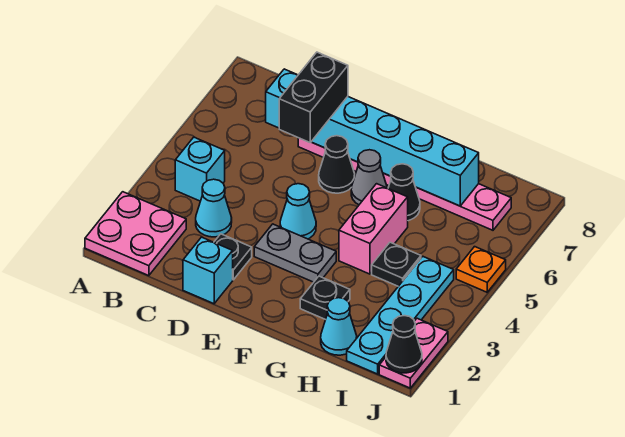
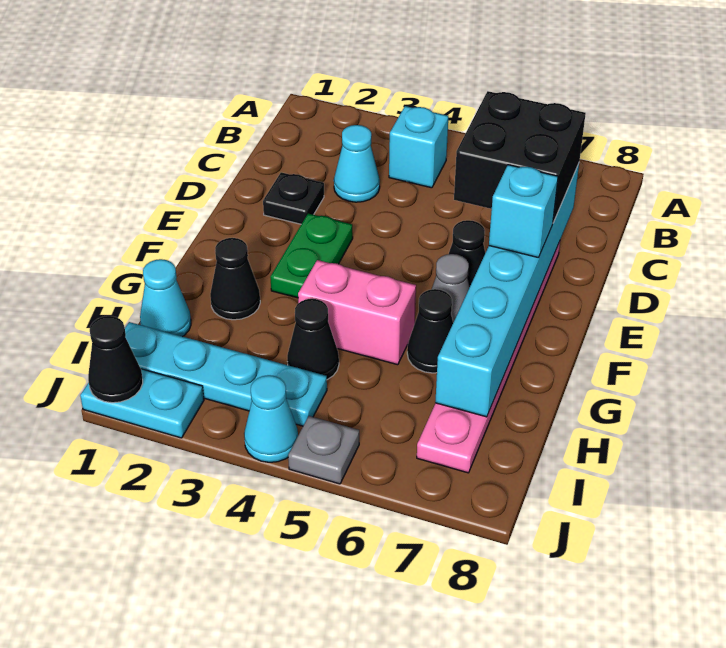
pink 2x2 plate [85,192,186,276] -> none
cyan 1x1 brick [183,237,233,304] -> cyan 1x1 brick moved to [489,165,558,258]
black 1x2 brick [279,52,348,142] -> black 2x2 brick [454,91,586,223]
grey 1x2 plate [254,224,336,282] -> green 1x2 plate [270,214,353,298]
cyan 1x1 cone [280,184,316,239] -> cyan 1x1 cone moved to [244,375,298,462]
black 1x1 plate [300,276,350,320] -> black 1x1 cone [210,238,260,320]
black 1x1 plate [372,242,421,286] -> black 1x1 cone [287,299,339,380]
pink 1x2 plate [379,318,448,388] -> cyan 1x2 plate [80,369,204,438]
orange 1x1 plate [456,247,506,292] -> grey 1x1 plate [288,416,359,484]

